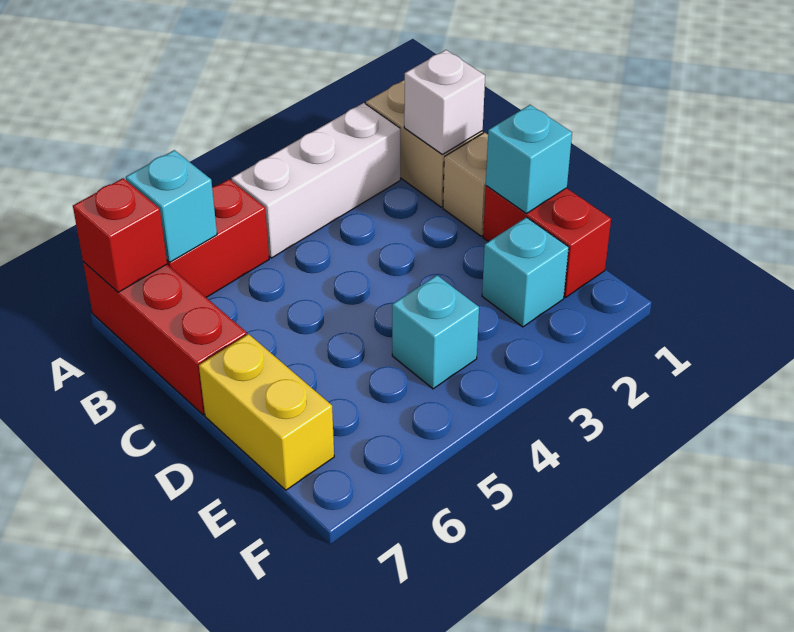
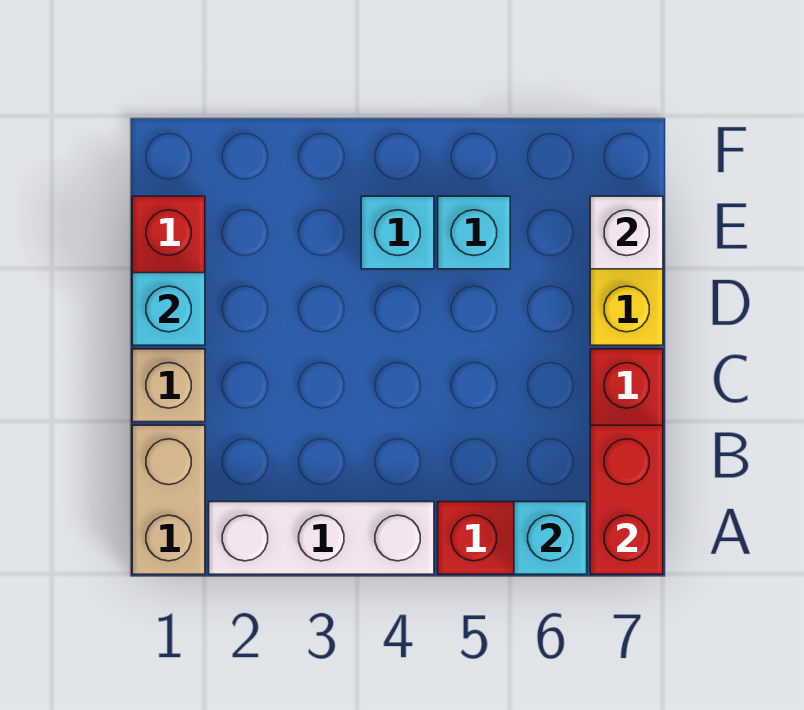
red 1x1 brick [73,178,167,292] -> red 1x2 brick [590,425,663,574]
white 1x1 brick [404,50,485,154] -> white 1x1 brick moved to [590,196,663,269]
cyan 1x1 brick [482,217,569,327] -> cyan 1x1 brick moved to [438,196,510,269]

